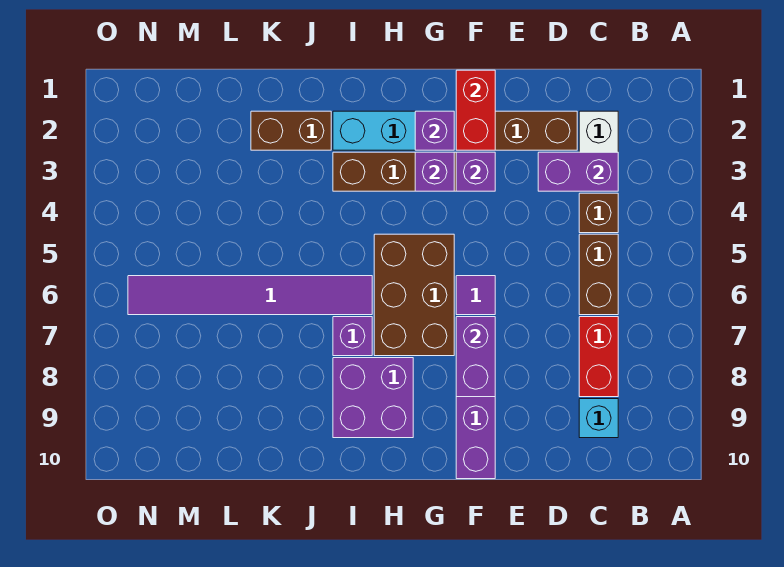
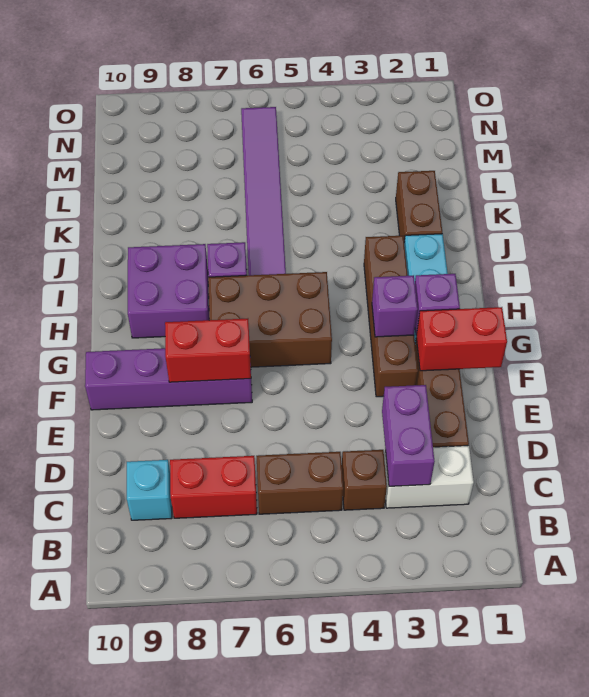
purple 1x1 brick [456,152,495,191] -> none
purple 1x1 tile [456,276,495,315] -> none
purple 1x2 brick [456,317,495,397] -> red 1x2 brick [165,319,251,382]

